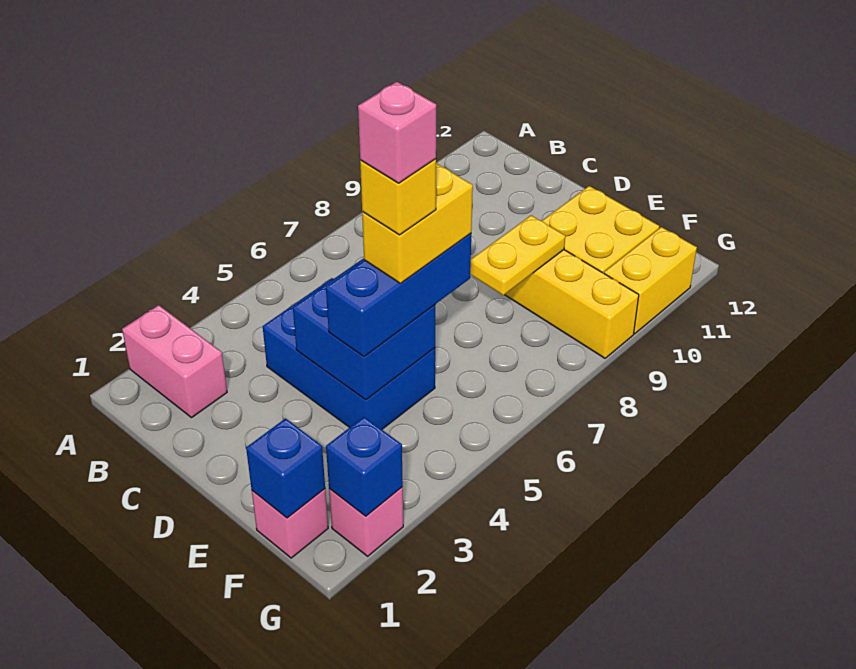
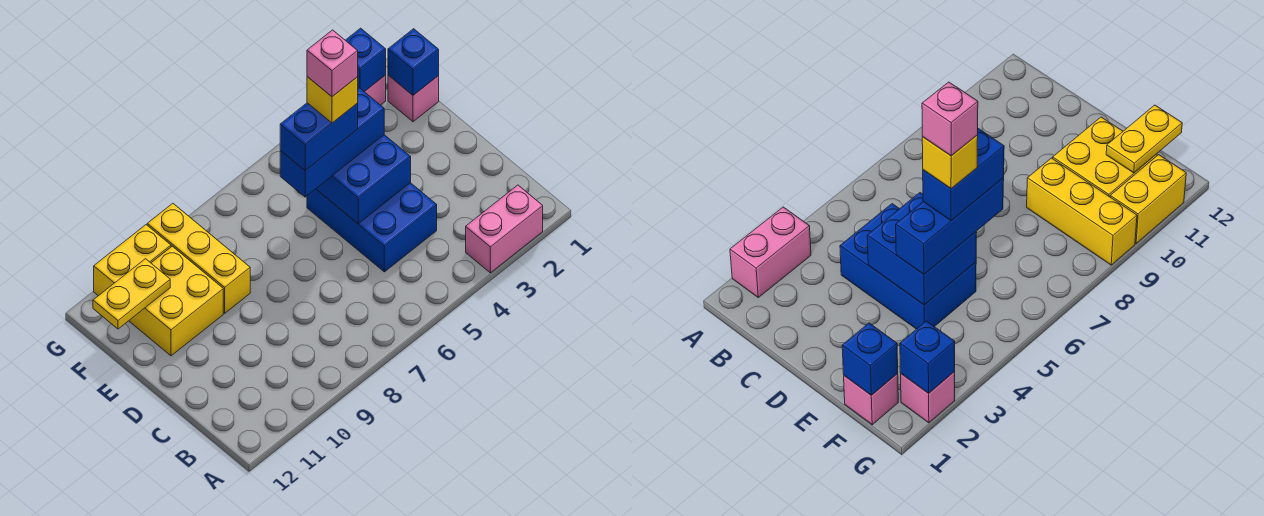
pink 1x2 brick [122,305,227,418] -> pink 1x2 brick turned to [466,185,543,273]
yellow 1x2 brick [362,163,473,283] -> blue 1x2 brick [280,103,358,171]
yellow 1x2 plate [470,215,565,295] -> yellow 1x2 plate moved to [93,259,170,329]

